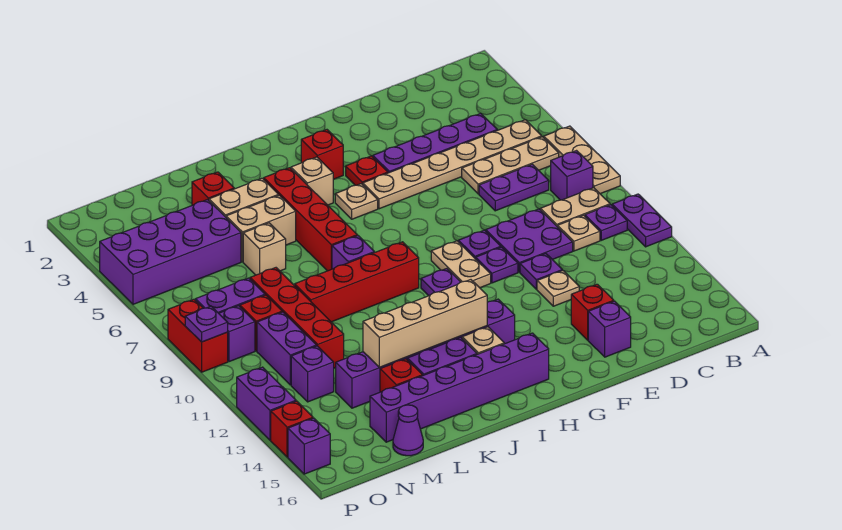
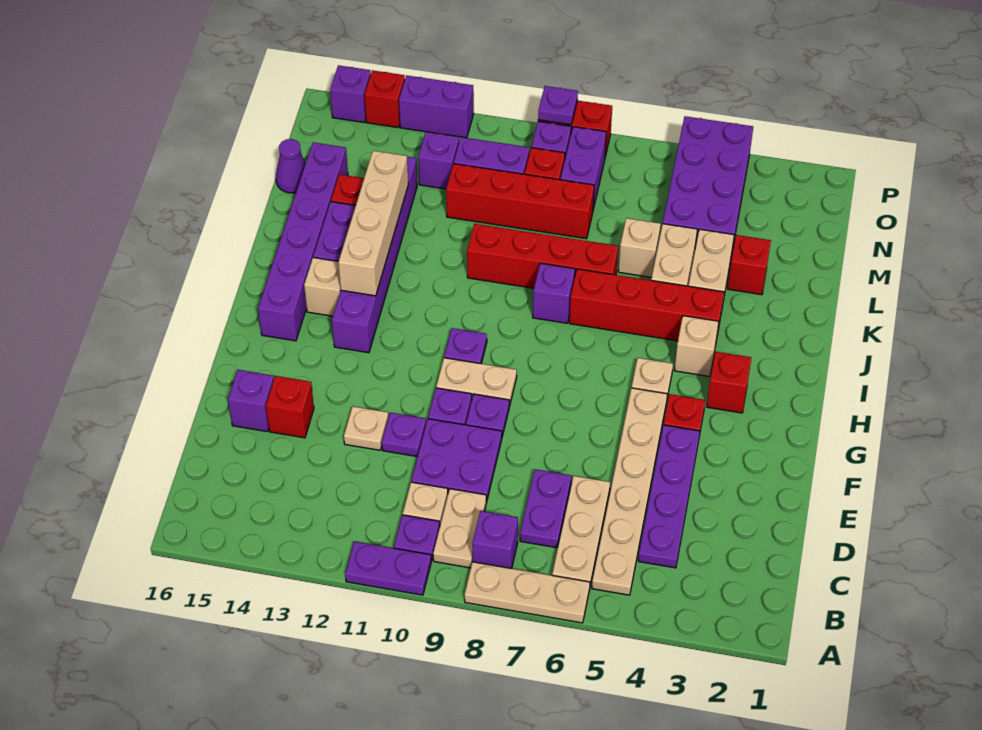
red 1x4 brick [295,242,419,322] -> red 1x4 brick turned to [467,224,618,288]

